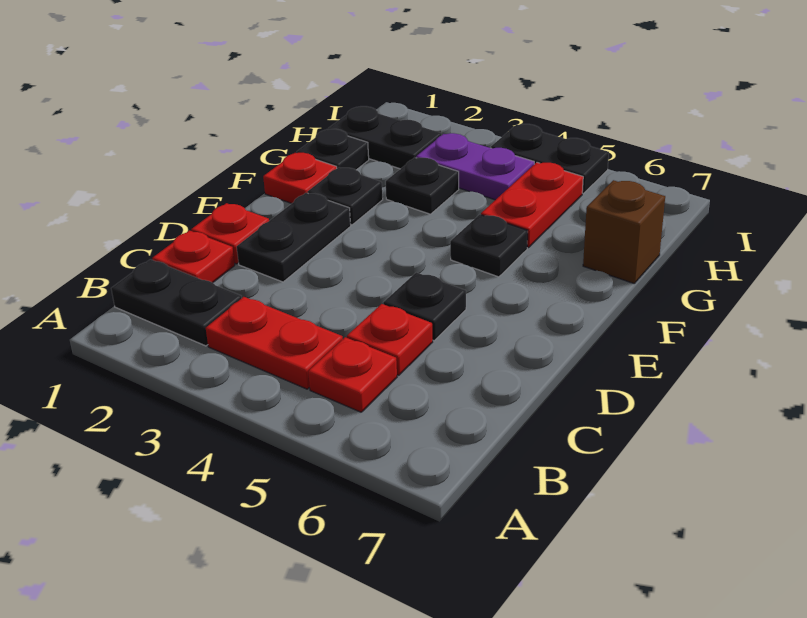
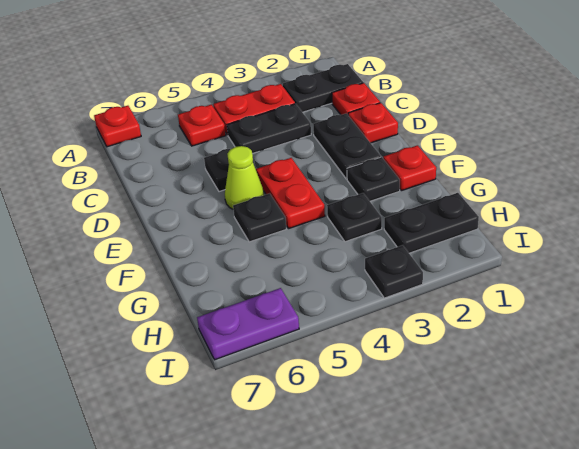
red 1x1 plate [347,304,433,375] -> red 1x1 plate moved to [94,106,141,147]
none -> lime 1x1 cone [225,146,264,209]
black 1x1 plate [297,129,369,170] -> black 1x1 plate moved to [365,245,423,298]
red 1x2 plate [481,162,583,248] -> red 1x2 plate moved to [256,158,325,229]
brown 1x1 brick [583,180,665,283] -> none
purple 1x2 plate [416,133,534,200] -> purple 1x2 plate moved to [197,288,299,360]
black 1x2 plate [491,124,609,194] -> black 1x2 plate moved to [227,104,311,154]

